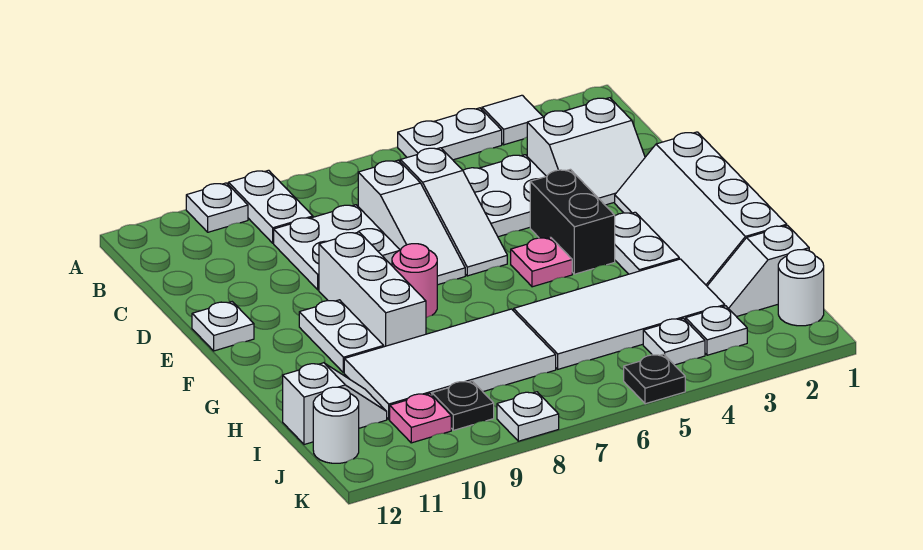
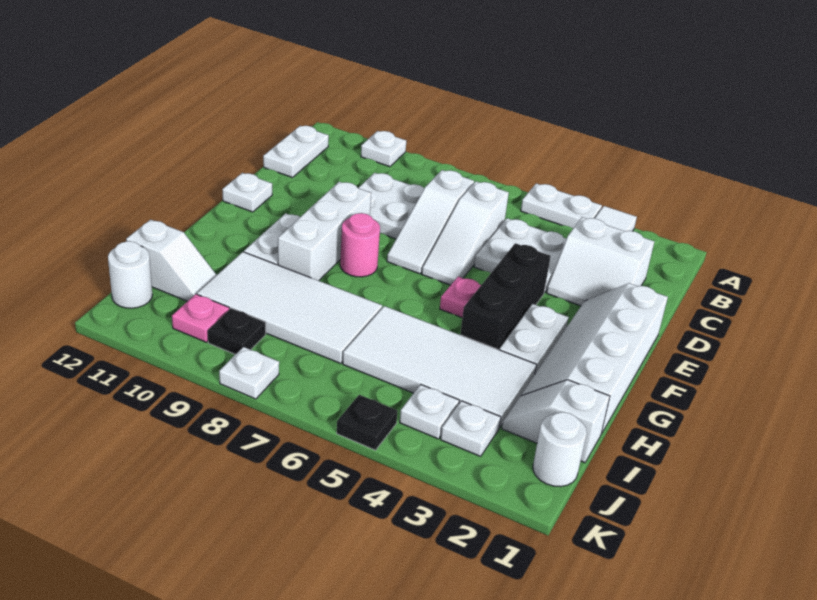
white 1x2 plate [228,170,313,243] -> white 1x2 plate moved to [263,126,329,178]
black 1x2 brick [530,169,615,274] -> black 1x3 brick [460,243,551,350]

